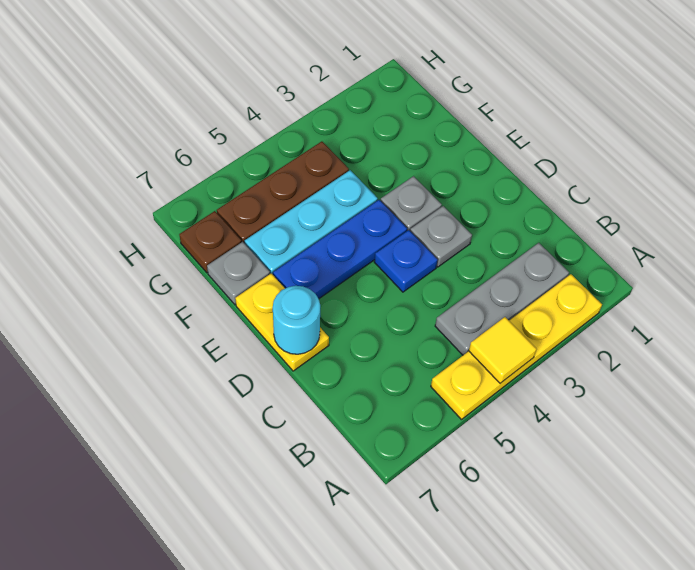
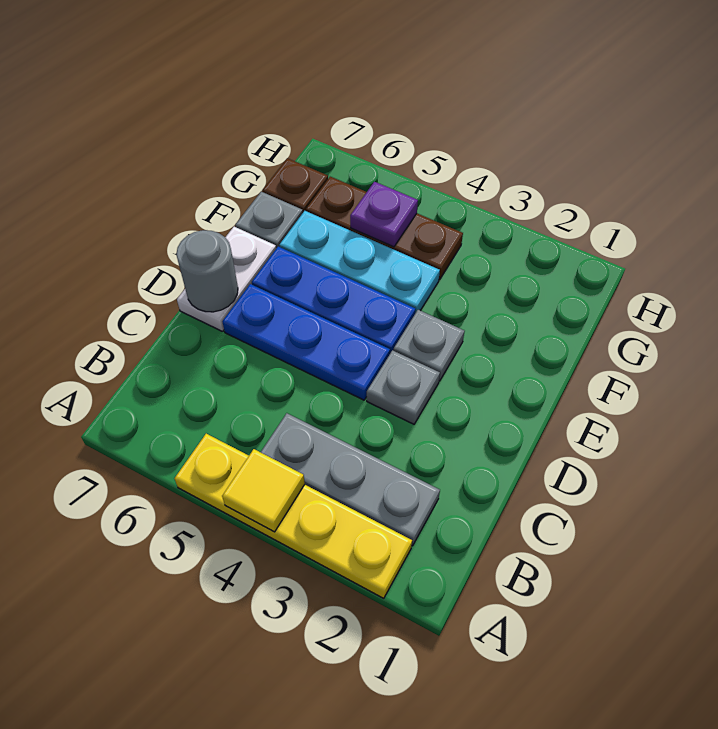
blue 1x1 plate [374,230,438,292] -> blue 1x3 plate [222,284,390,400]
yellow 1x2 plate [235,274,329,371] -> white 1x2 plate [177,227,276,331]
cyan 1x1 round brick [273,286,320,354] -> grey 1x1 round brick [176,230,238,312]
none -> purple 1x1 plate [350,182,418,247]

